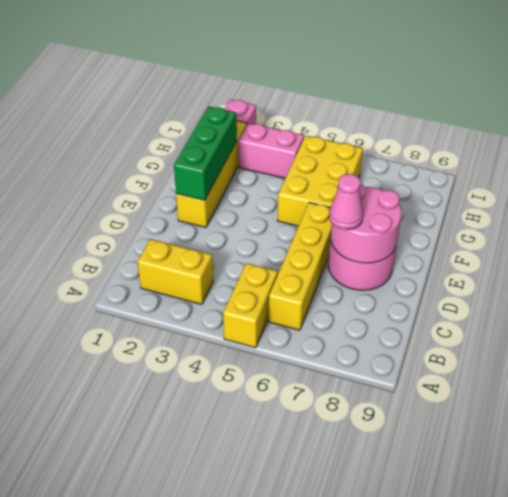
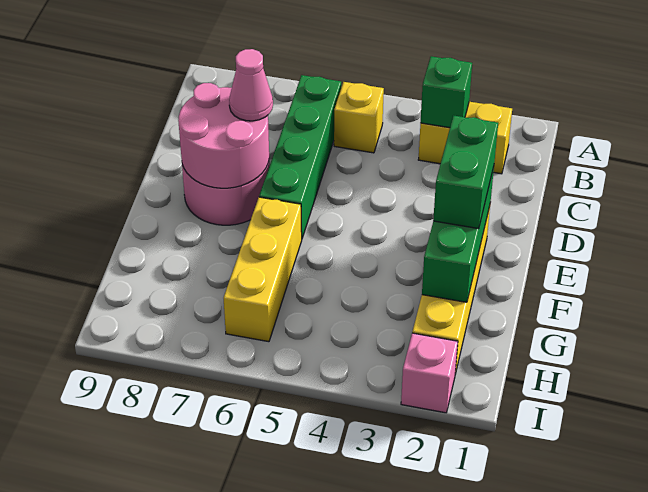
yellow 1x2 brick [223,263,278,348] -> yellow 1x1 brick [334,82,384,153]
none -> green 1x1 brick [420,56,472,128]
yellow 1x4 brick [268,203,332,330] -> green 1x4 brick [259,75,341,238]
none -> green 1x2 brick [433,116,498,229]
yellow 2x3 brick [278,136,363,226] -> yellow 1x3 brick [224,197,302,342]
pink 1x2 brick [239,123,304,178] -> none

